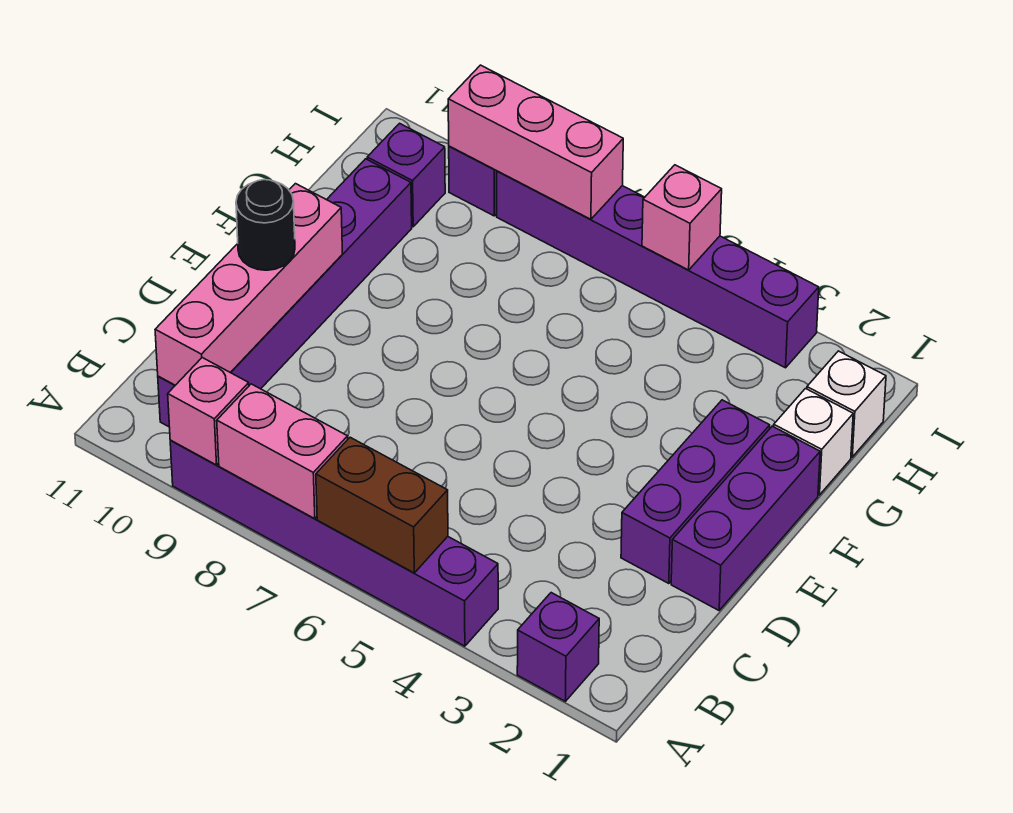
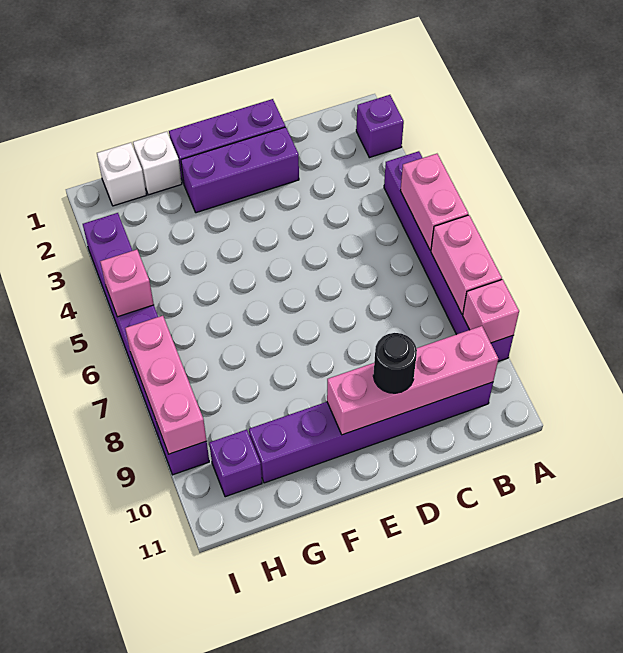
brown 1x2 brick [316,437,448,573] -> pink 1x2 brick [400,154,468,250]

